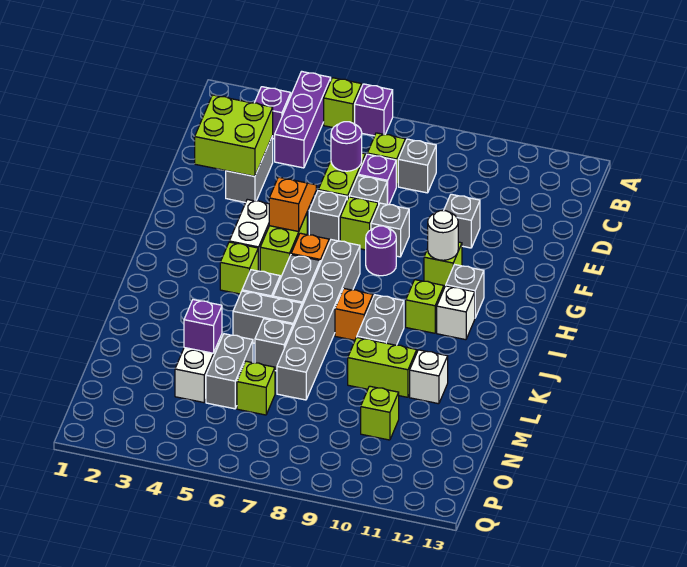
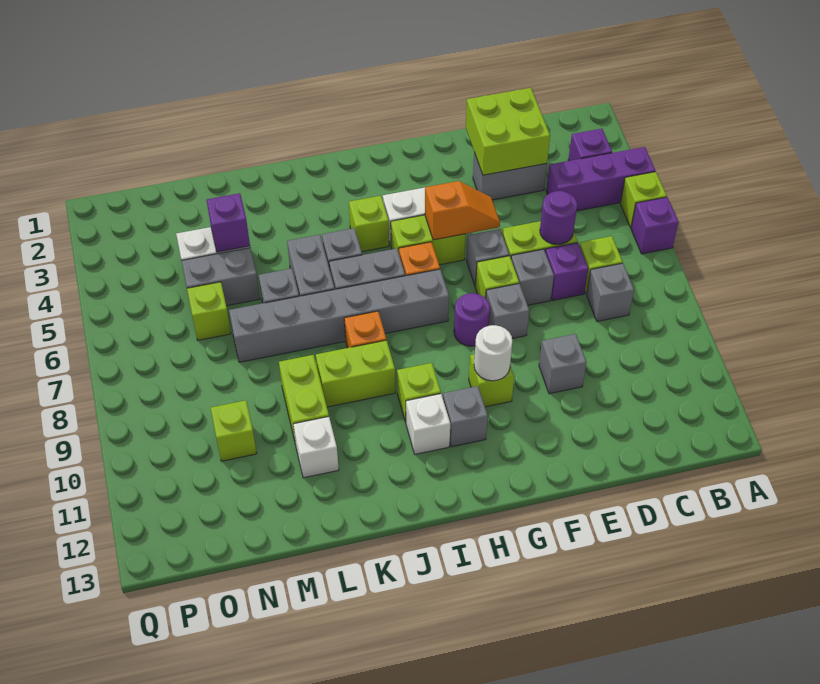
grey 1x2 brick [357,295,404,345] -> lime 1x2 brick [316,340,395,407]

